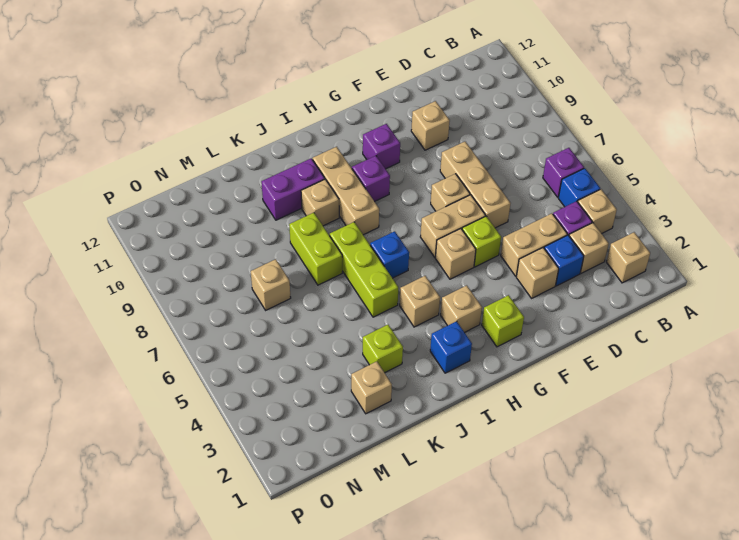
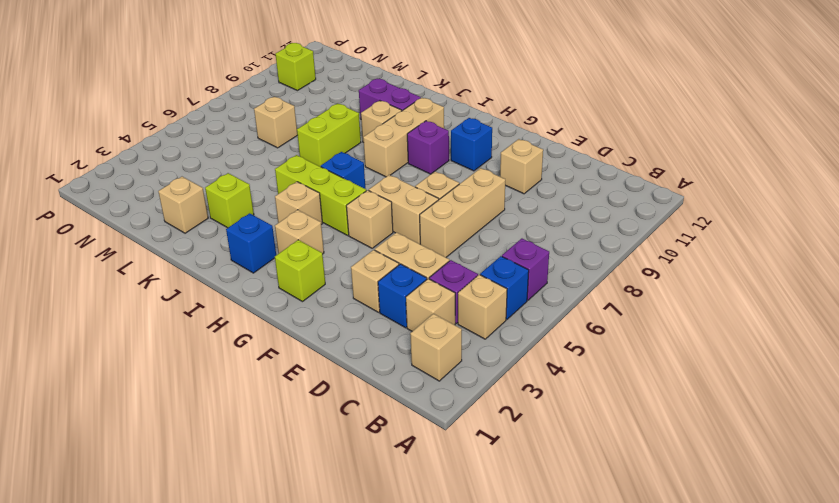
lime 1x1 brick [462,216,501,267] -> lime 1x1 brick moved to [275,43,316,91]
purple 1x1 brick [363,124,400,169] -> blue 1x1 brick [451,118,492,171]
lime 1x3 brick [330,222,398,317] -> lime 1x3 brick turned to [275,155,366,235]

